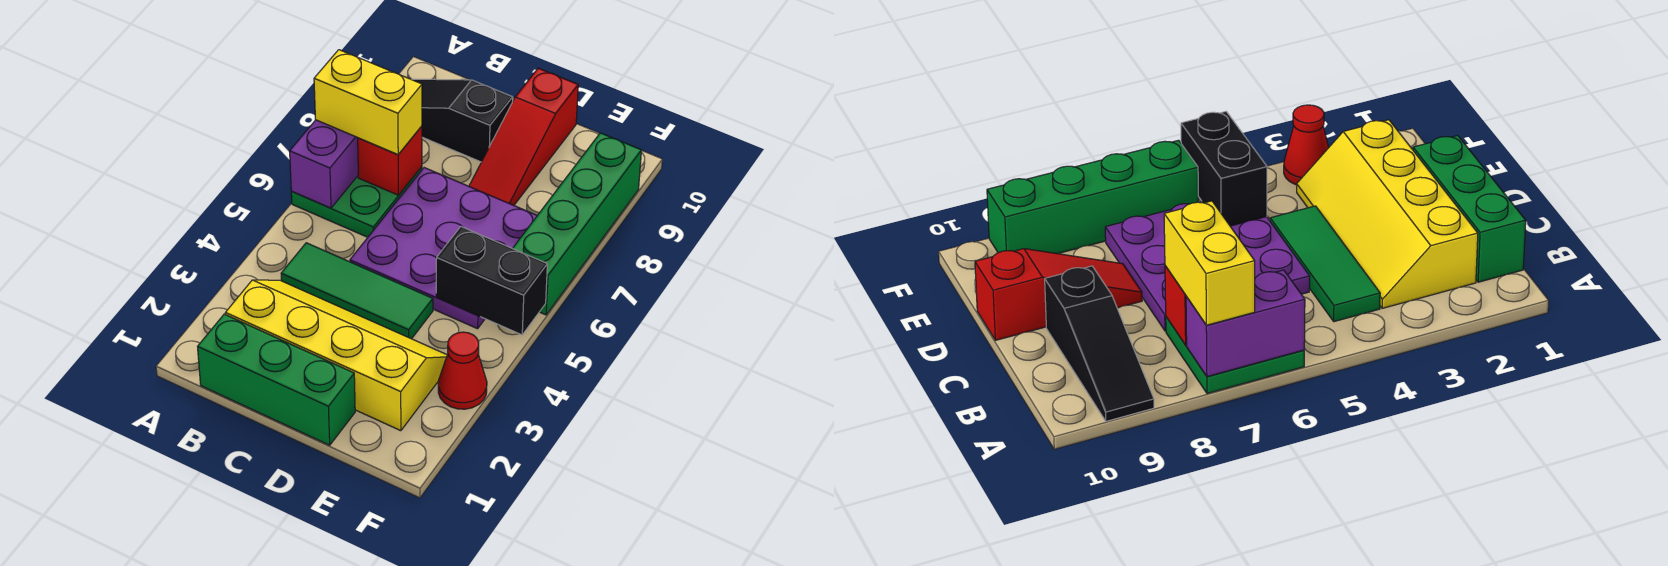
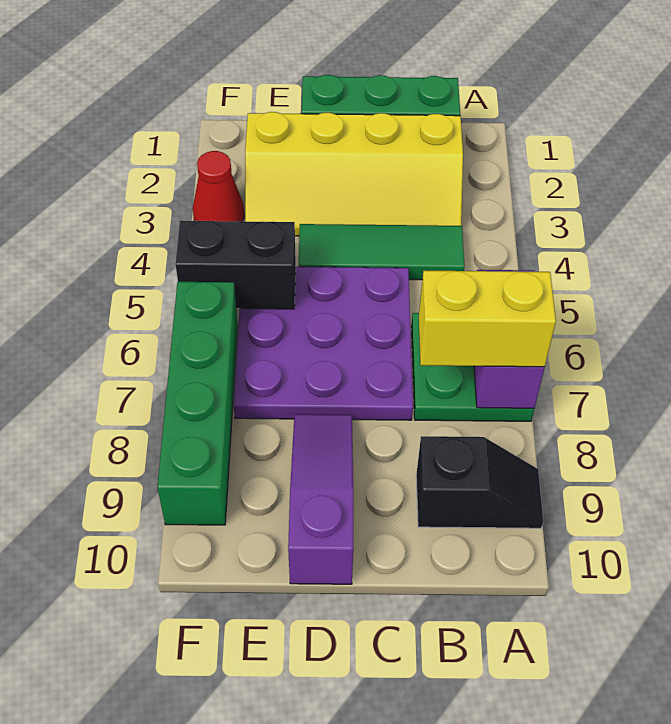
black 1x3 slope [411,79,513,162] -> black 1x2 slope [416,436,543,528]
red 1x1 brick [358,126,422,195] -> none
red 1x3 slope [469,68,578,205] -> purple 1x3 slope [288,414,353,584]

